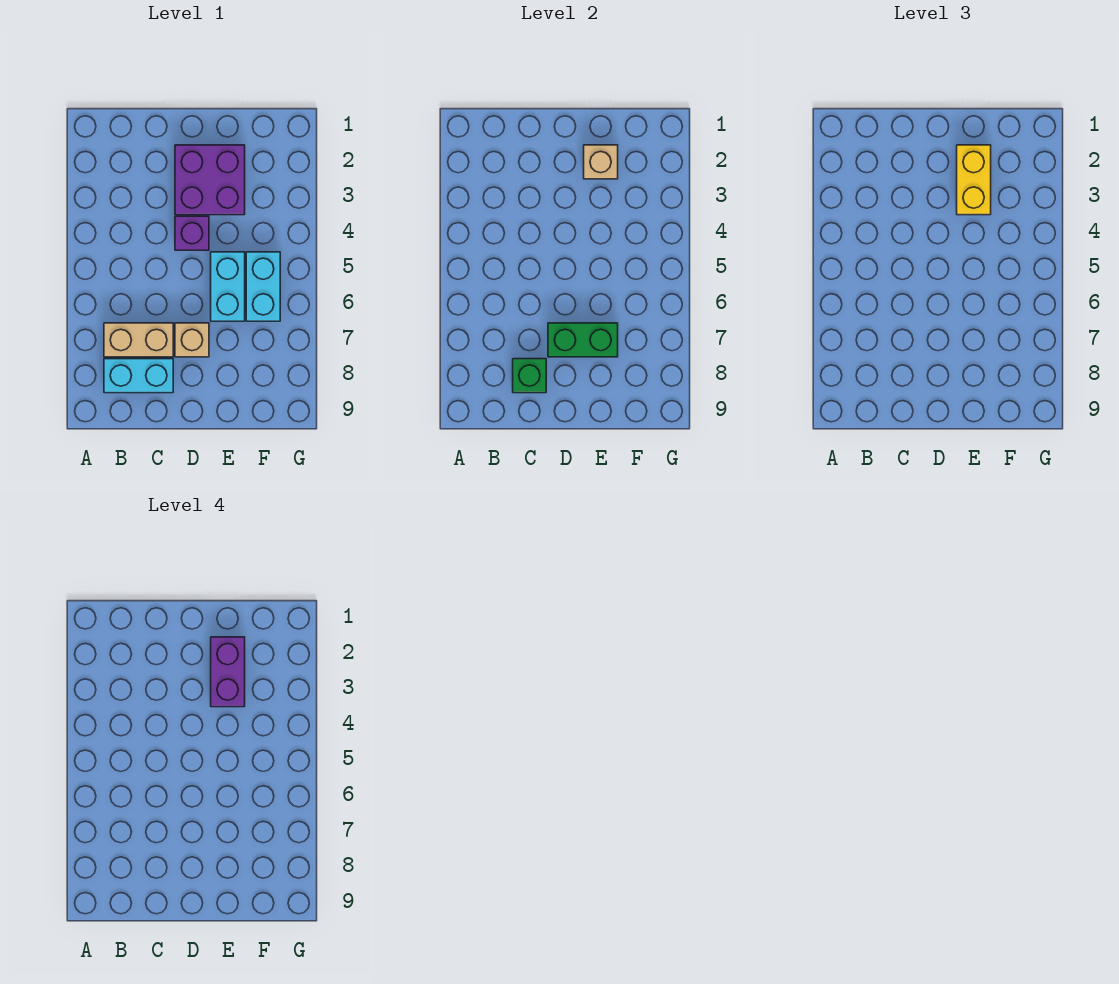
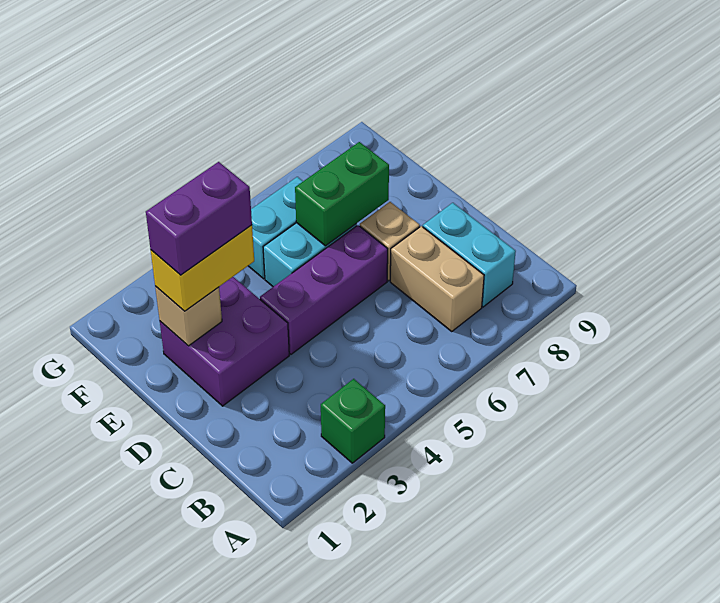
green 1x1 brick [513,359,546,393] -> green 1x1 brick moved to [321,379,385,463]
purple 1x1 brick [175,216,209,250] -> purple 1x3 brick [260,225,388,354]
green 1x2 brick [548,323,618,357] -> green 1x2 brick turned to [295,142,389,246]

